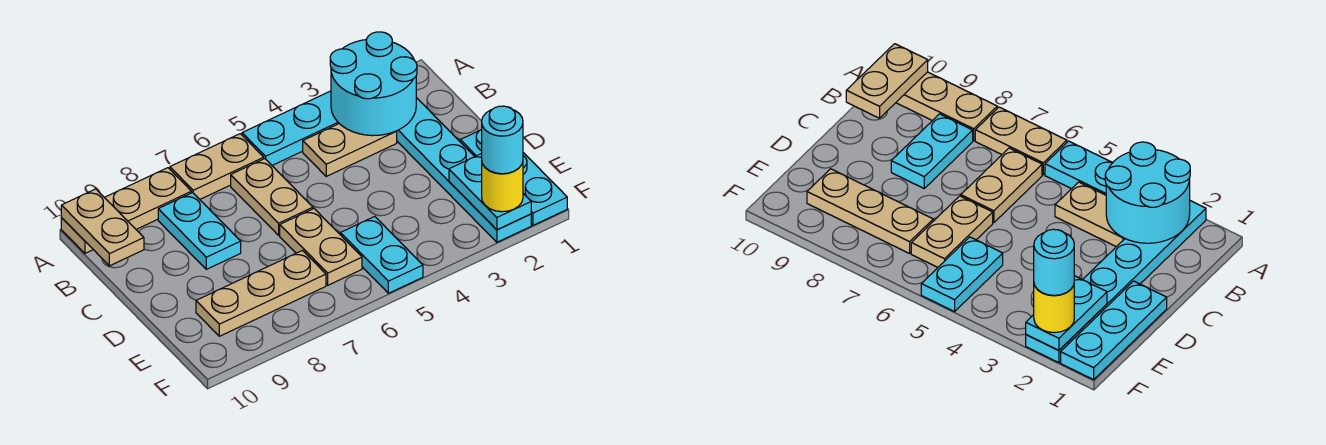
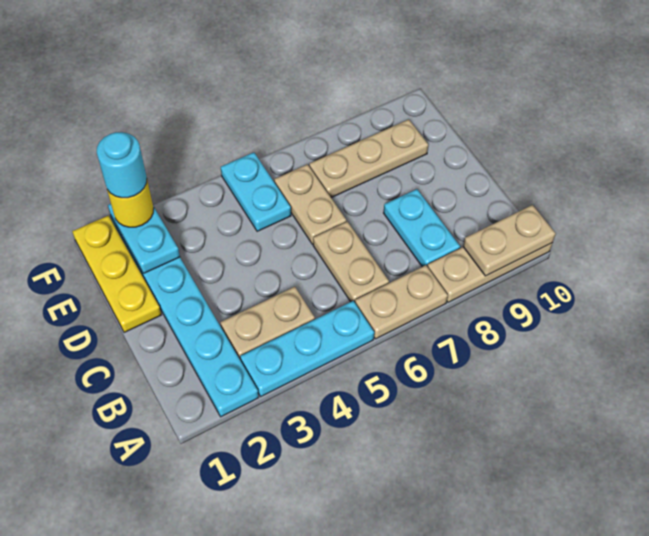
cyan 2x2 round brick [330,32,417,136] -> none
tan 1x2 plate [61,189,144,266] -> tan 1x2 plate turned to [463,205,556,276]
cyan 1x3 plate [460,129,567,225] -> yellow 1x3 plate [72,216,161,332]

